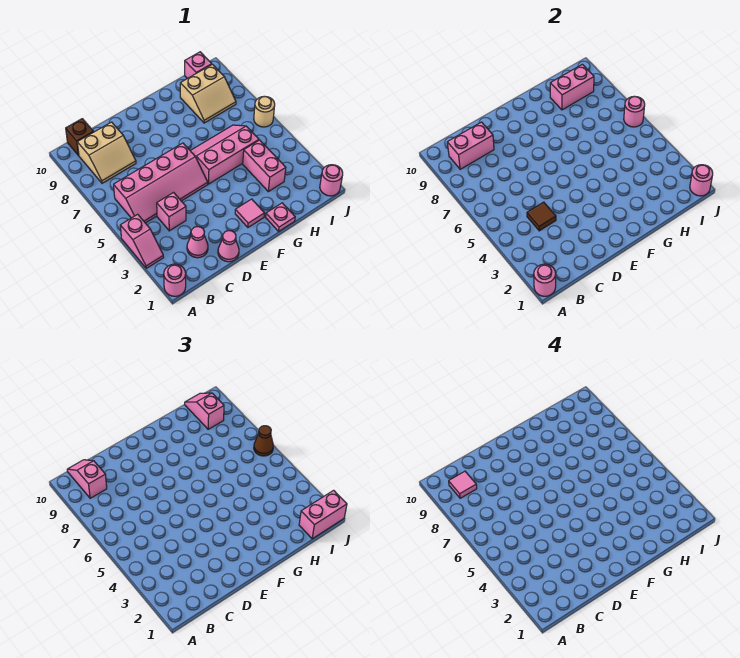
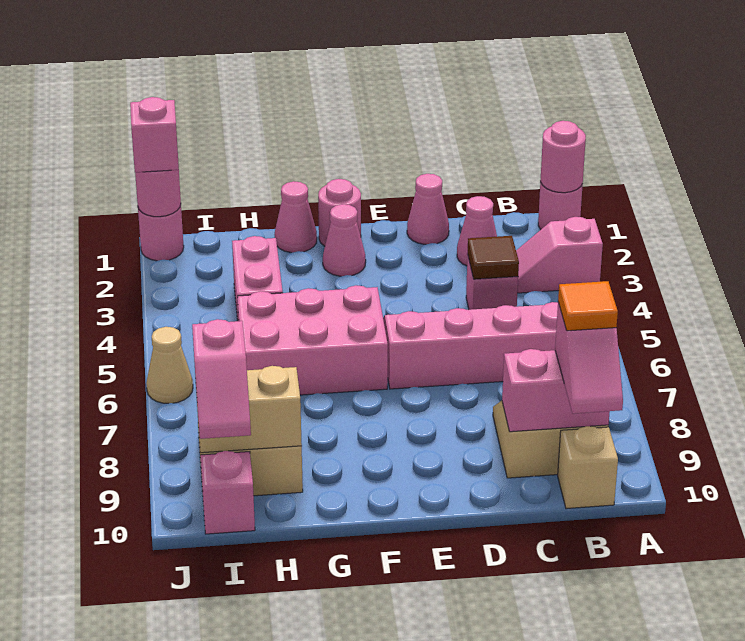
pink 1x2 slope [120,214,163,268] -> pink 1x2 slope turned to [516,217,603,293]
pink 1x1 tile [449,471,477,498] -> orange 1x1 tile [558,281,618,331]
brown 1x1 brick [66,119,93,155] -> tan 1x1 brick [558,426,618,509]
pink 1x1 tile [235,199,265,227] -> pink 1x1 cone [323,204,366,276]
pink 2x3 slope [190,125,259,184] -> pink 2x3 brick [237,285,388,395]
pink 1x1 plate [266,203,295,231] -> pink 1x1 cone [275,181,317,253]
pink 1x2 brick [550,64,594,110] -> tan 1x2 brick [196,366,302,453]
pink 1x2 brick [299,490,347,539] -> pink 1x1 brick [130,97,179,172]
tan 1x1 round brick [254,96,275,127] -> tan 1x1 cone [146,327,193,404]
pink 1x1 round brick [624,96,645,127] -> pink 1x1 round brick moved to [318,179,361,246]
brown 1x1 cone [254,426,274,456] -> none

